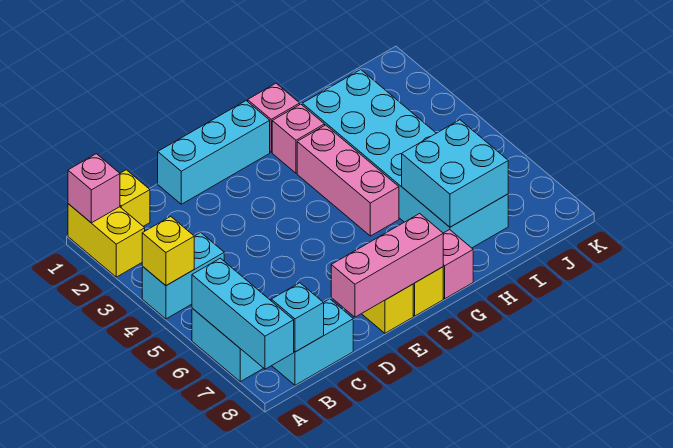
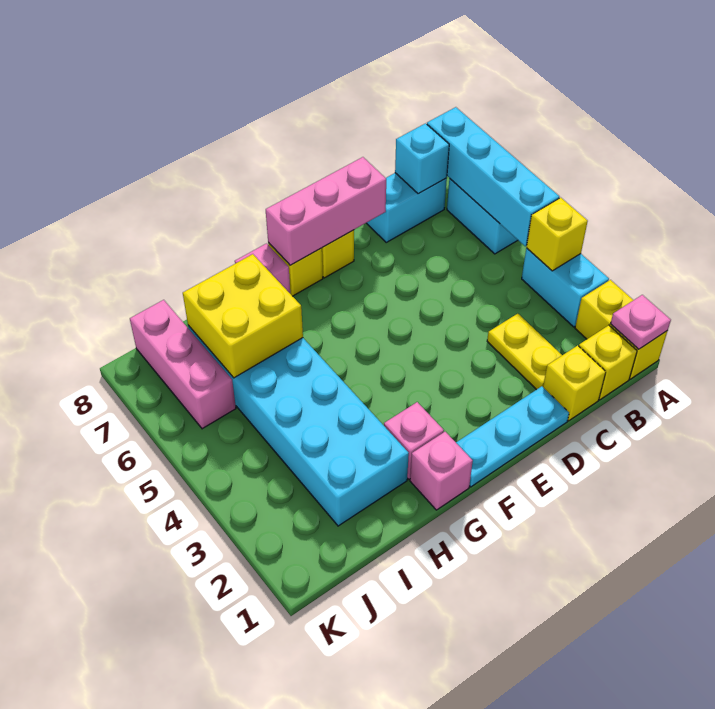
pink 1x1 brick [68,154,120,223] -> pink 1x1 plate [611,295,671,349]
cyan 1x2 brick [142,232,224,319] -> cyan 1x2 brick turned to [522,248,609,327]
cyan 1x3 brick [192,258,294,369] -> cyan 1x4 brick [427,107,559,246]
none -> yellow 1x1 brick [543,345,606,421]
none -> yellow 1x2 plate [487,314,562,390]
cyan 1x3 brick [158,101,270,204] -> cyan 1x3 plate [456,386,569,487]
pink 1x3 brick [297,125,399,236] -> pink 1x3 brick moved to [130,300,236,429]
cyan 2x2 brick [402,120,508,227] -> yellow 2x2 brick [183,254,303,378]

